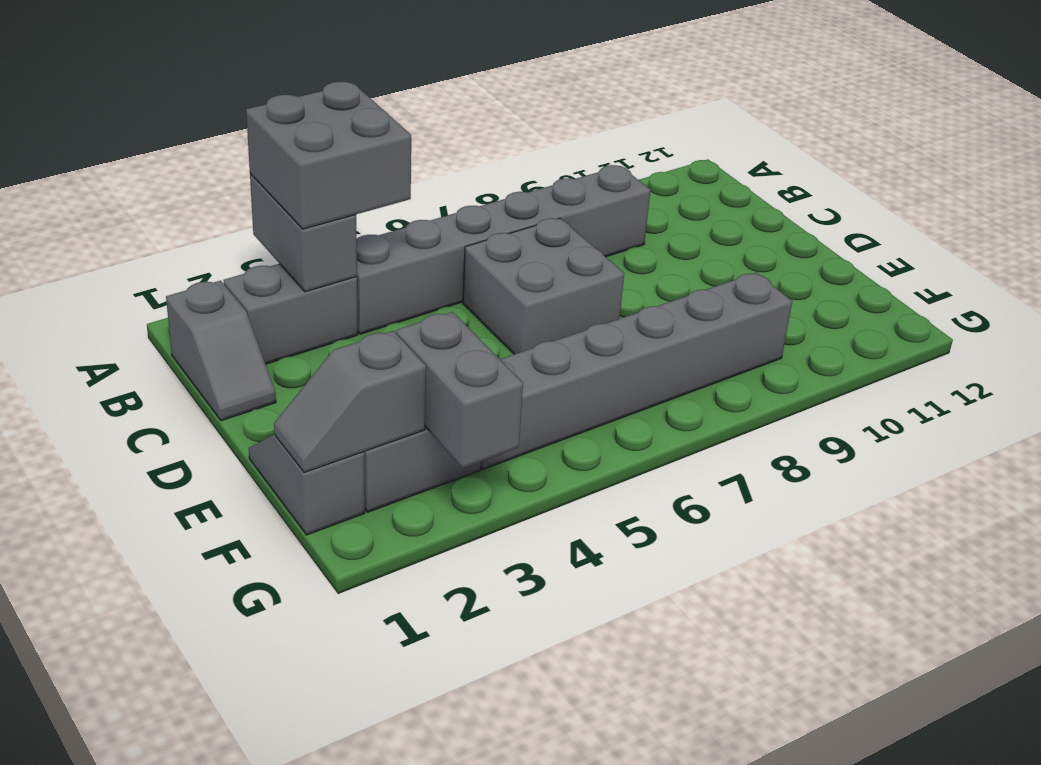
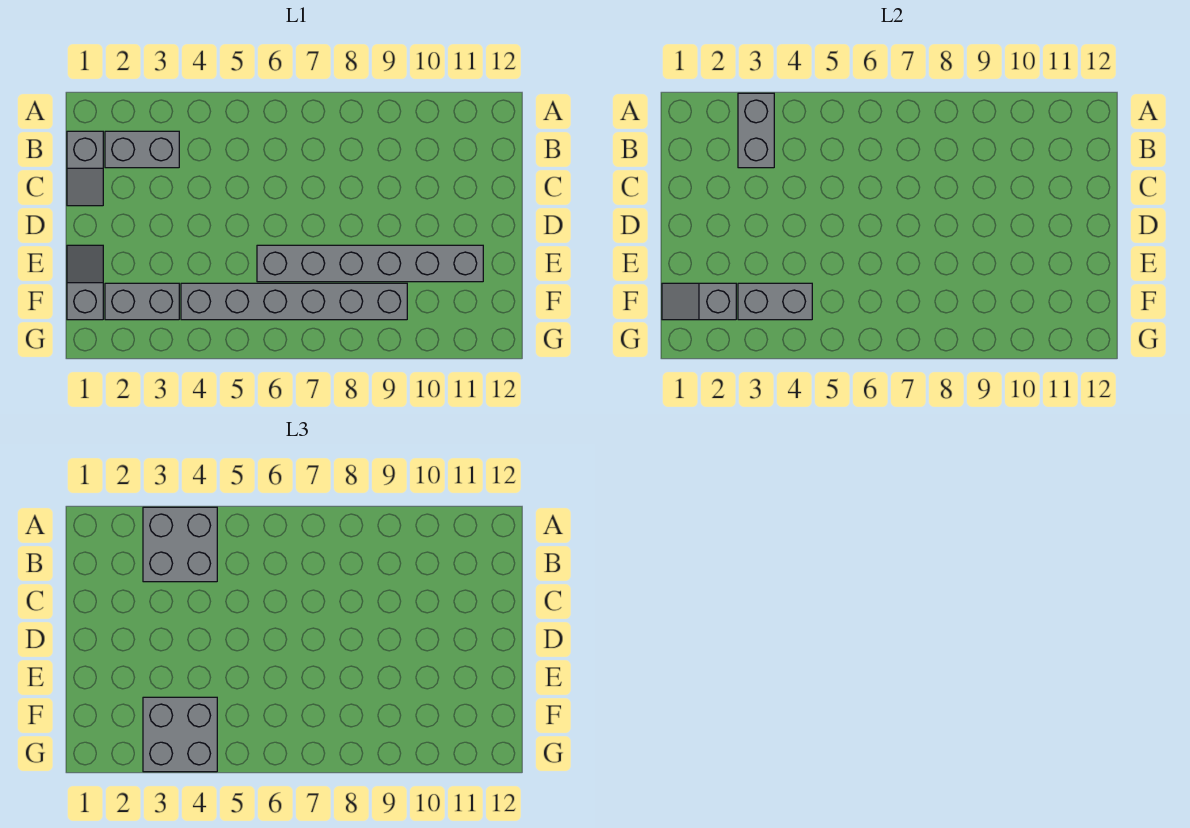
grey 1x6 brick [357,165,651,334] -> grey 1x6 brick moved to [257,245,483,282]
grey 2x2 brick [463,218,624,354] -> grey 2x2 brick moved to [143,697,217,772]
grey 1x2 brick [396,312,523,468] -> grey 1x2 brick turned to [738,283,812,320]

